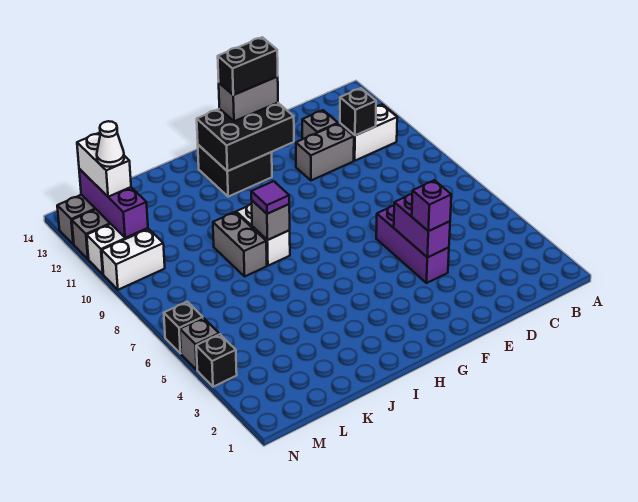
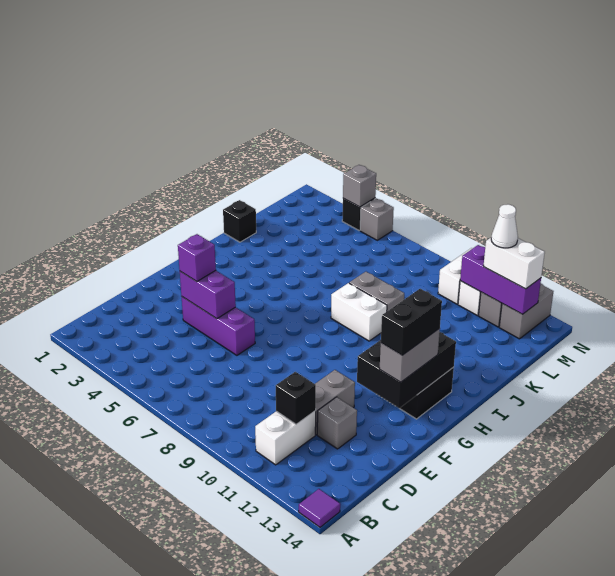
grey 1x1 brick [252,201,290,240] -> grey 1x1 brick moved to [343,165,376,207]
purple 1x1 tile [251,181,289,214] -> purple 1x1 tile moved to [299,489,340,527]
black 1x1 brick [164,302,203,354] -> black 1x1 brick moved to [223,200,256,242]

